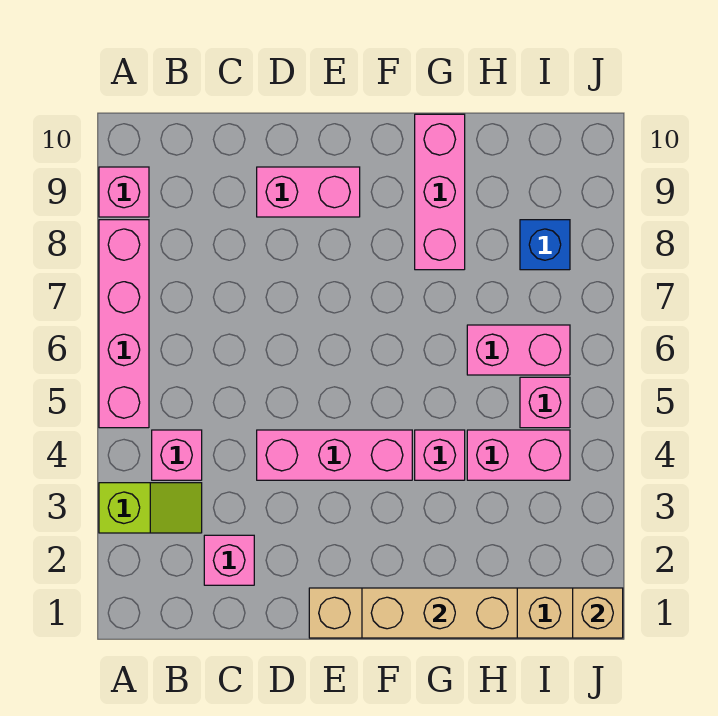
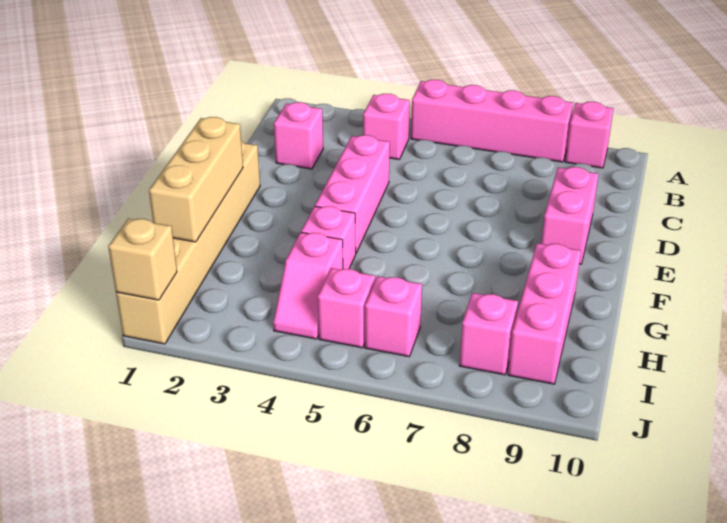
lime 1x2 slope [99,483,202,533] -> none
pink 1x3 brick [415,114,465,270] -> pink 1x3 brick turned to [508,243,581,384]
pink 1x2 brick [467,430,570,480] -> pink 1x2 slope [273,232,343,339]
pink 1x2 brick [467,325,570,375] -> pink 1x1 brick [365,276,422,357]
blue 1x1 brick [520,220,570,270] -> pink 1x1 brick [459,293,518,375]

